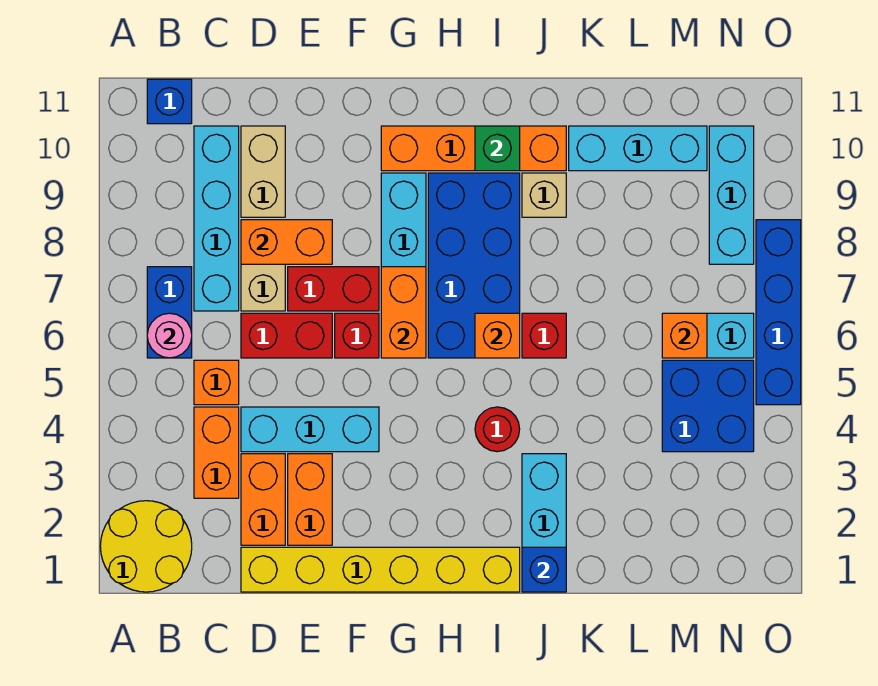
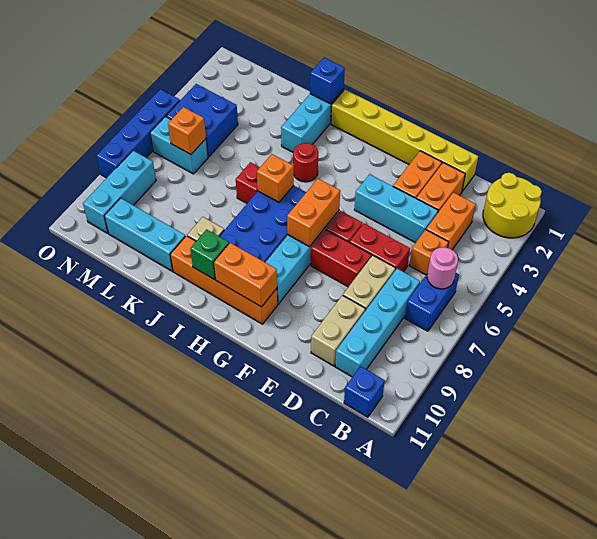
orange 1x2 brick [241,220,332,264] -> orange 1x2 brick moved to [214,243,277,307]

